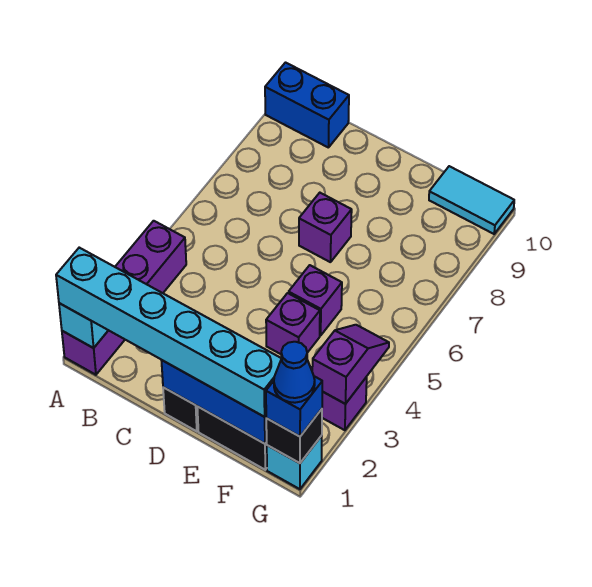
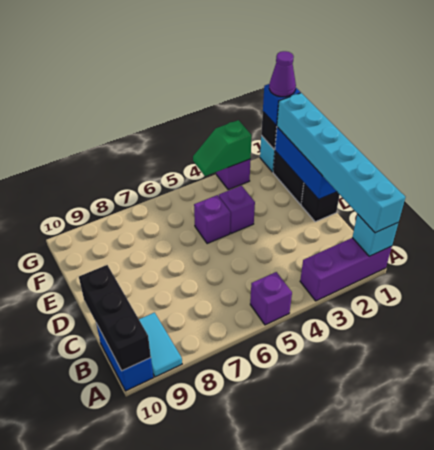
purple 1x4 brick [62,221,186,375] -> purple 1x3 brick [300,238,392,301]
none -> black 1x3 brick [79,265,151,371]
purple 1x1 brick [299,193,352,262] -> purple 1x1 brick moved to [250,272,292,325]
cyan 1x2 tile [429,166,514,234] -> cyan 1x2 tile moved to [139,313,182,377]
blue 1x1 cone [274,342,315,403] -> purple 1x1 cone [269,51,296,97]
purple 1x2 slope [312,325,389,404] -> green 1x2 slope [193,120,252,176]

